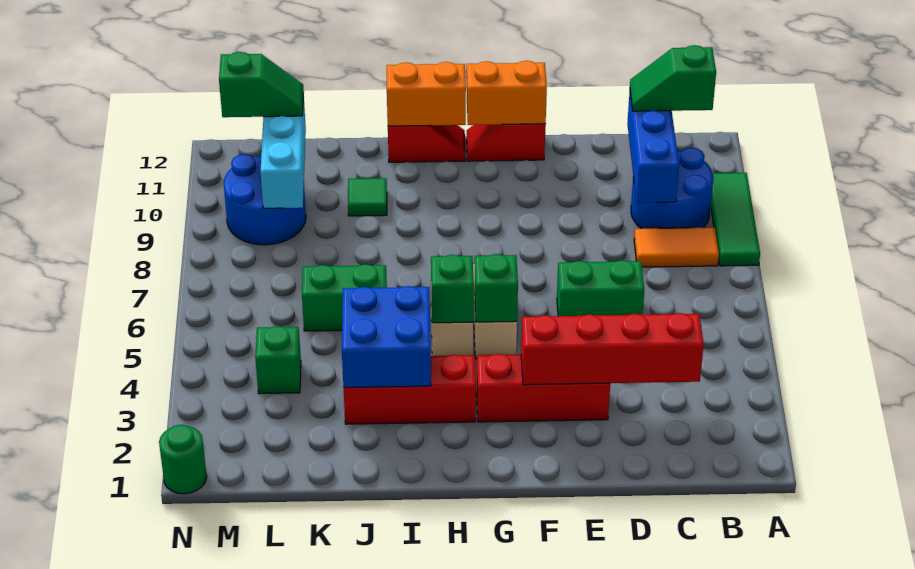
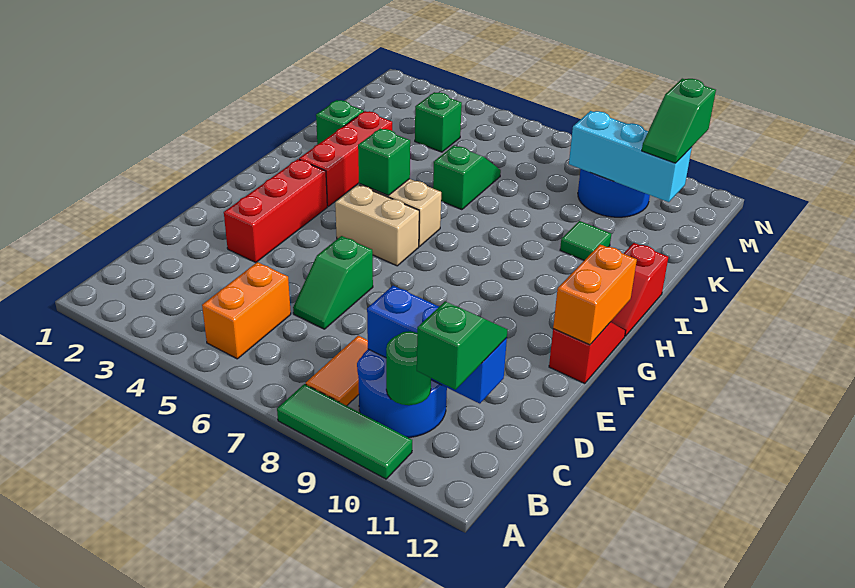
red 1x4 brick [521,313,704,385] -> none
green 1x2 brick [557,260,644,316] -> green 1x2 slope [293,236,373,329]
green 1x1 brick [474,254,518,322] -> green 1x1 brick moved to [316,100,364,145]
orange 1x2 brick [387,62,466,126] -> orange 1x2 brick moved to [202,262,291,359]
blue 2x2 brick [342,286,431,388] -> none
green 1x2 brick [302,264,387,331] -> green 1x2 slope [433,145,501,210]
green 1x1 round brick [159,425,207,494] -> green 1x1 round brick moved to [386,331,431,405]

